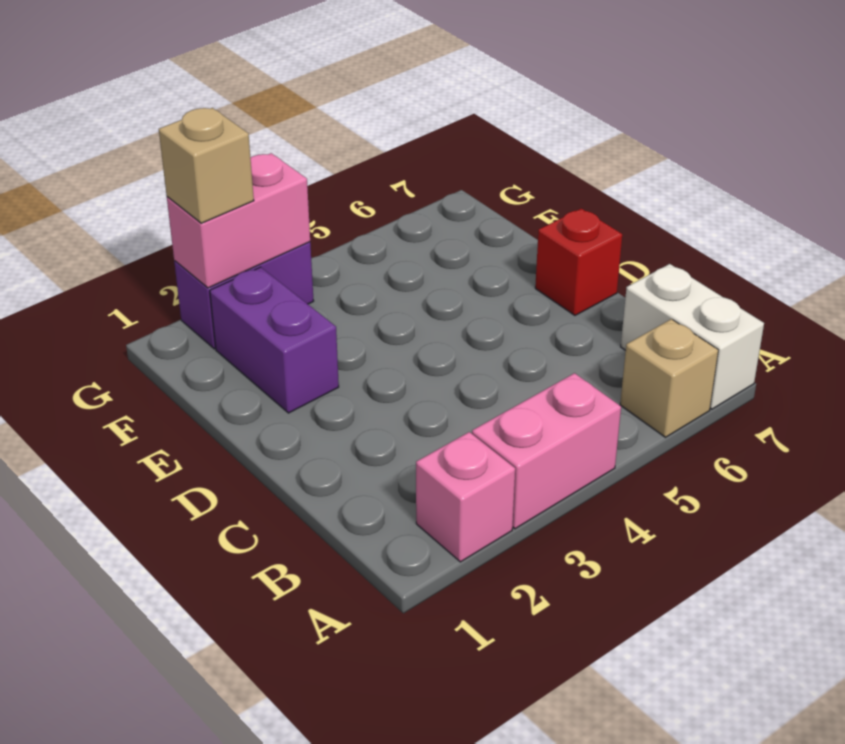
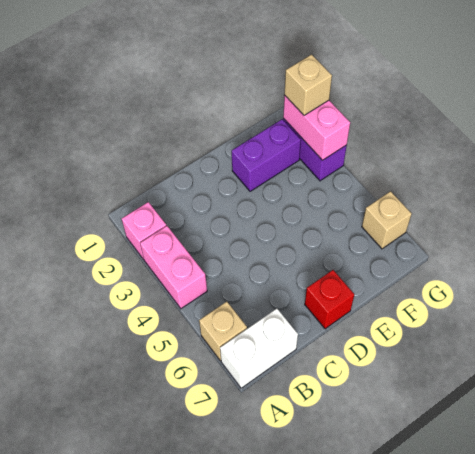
none -> tan 1x1 brick [362,191,412,249]

